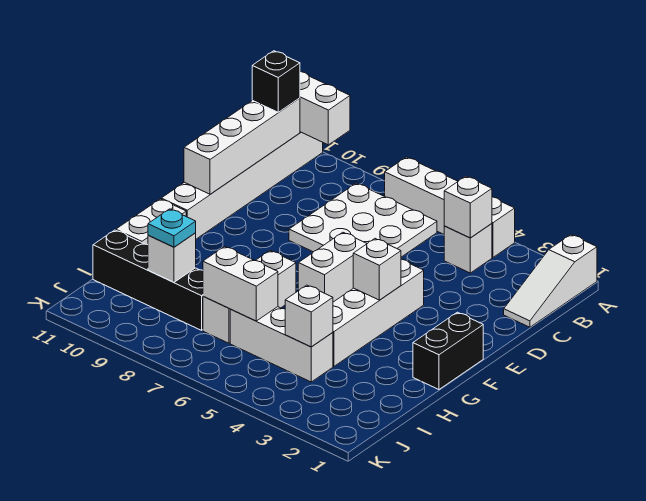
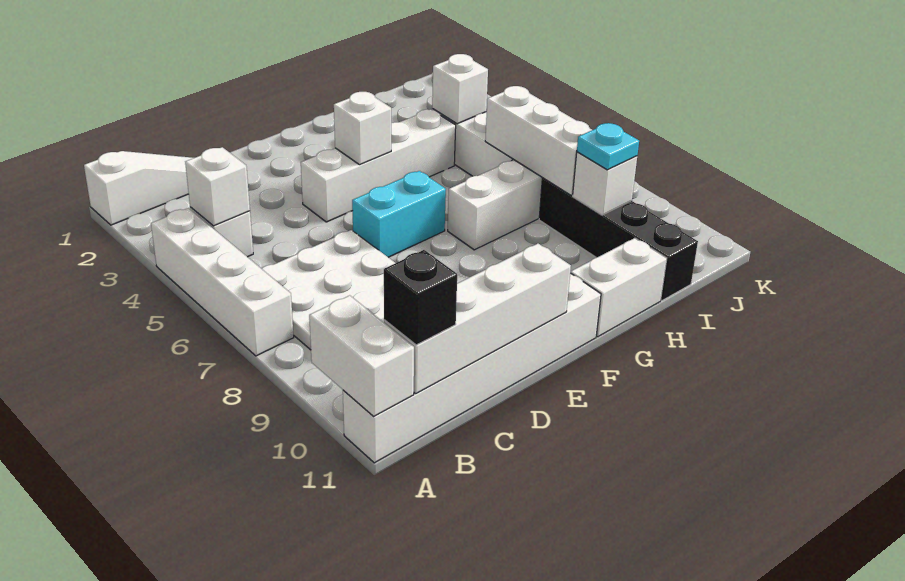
white 1x2 brick [298,232,367,302] -> cyan 1x2 brick [352,171,446,257]
black 1x2 brick [413,312,483,389] -> none
white 1x2 brick [203,247,278,321] -> white 1x3 brick [485,86,592,195]

